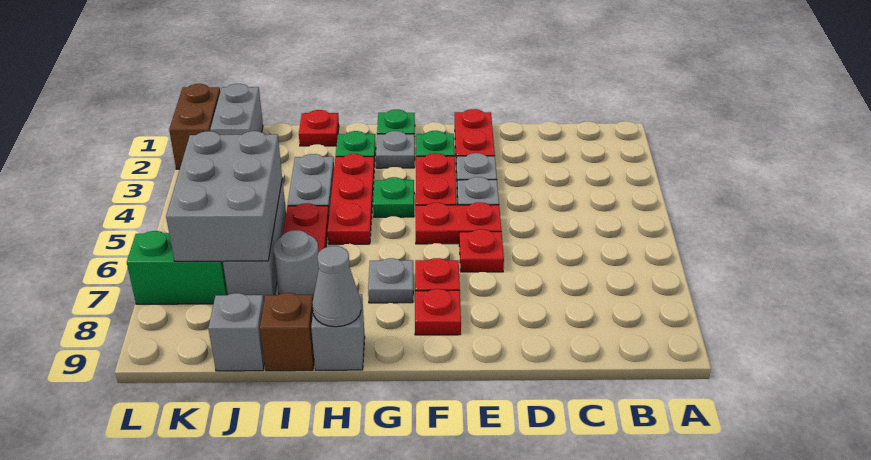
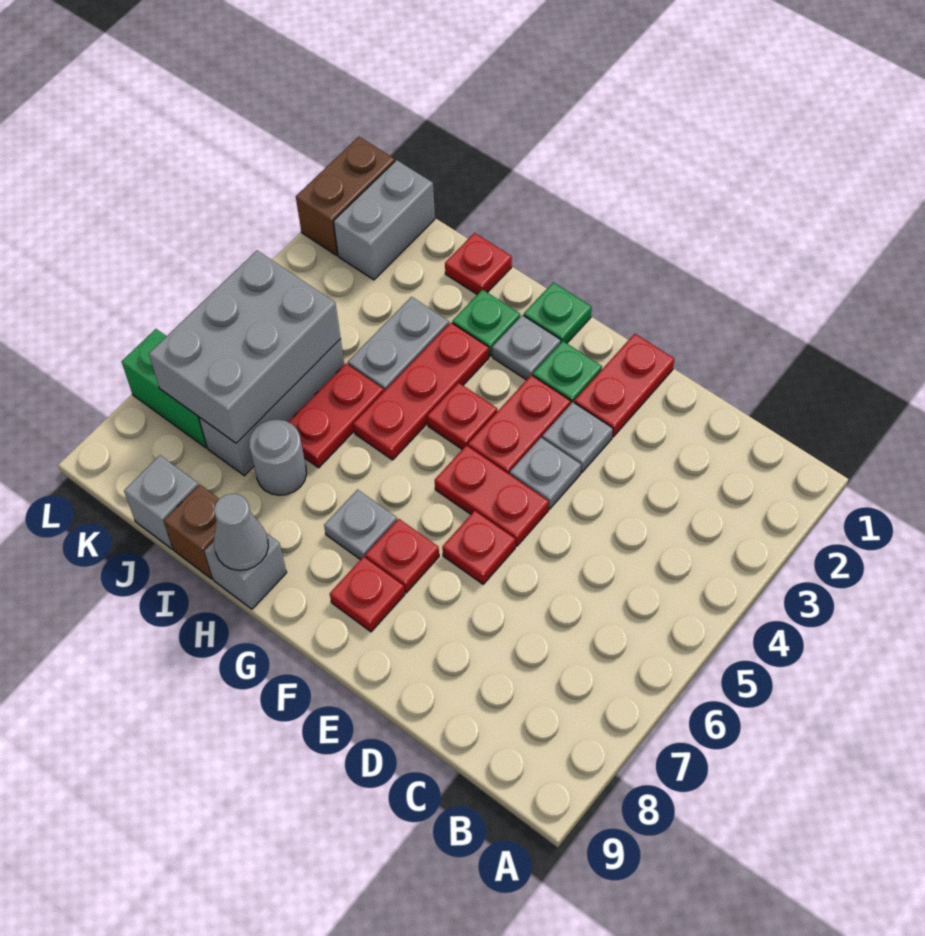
green 1x1 plate [373,177,414,217] -> red 1x1 plate [427,383,497,449]

